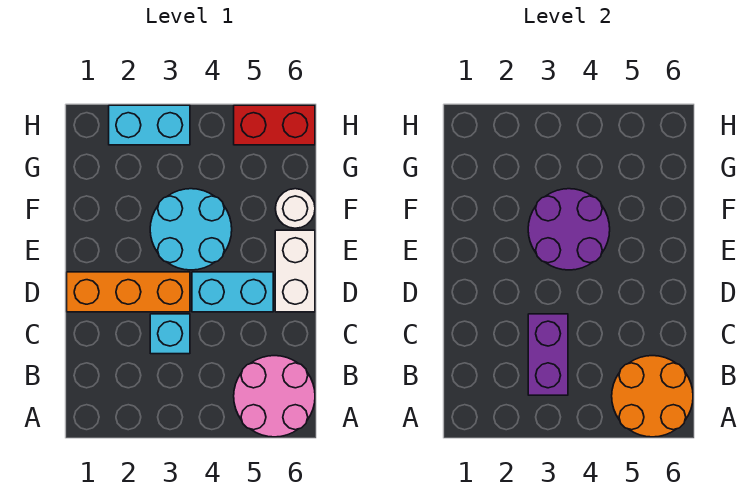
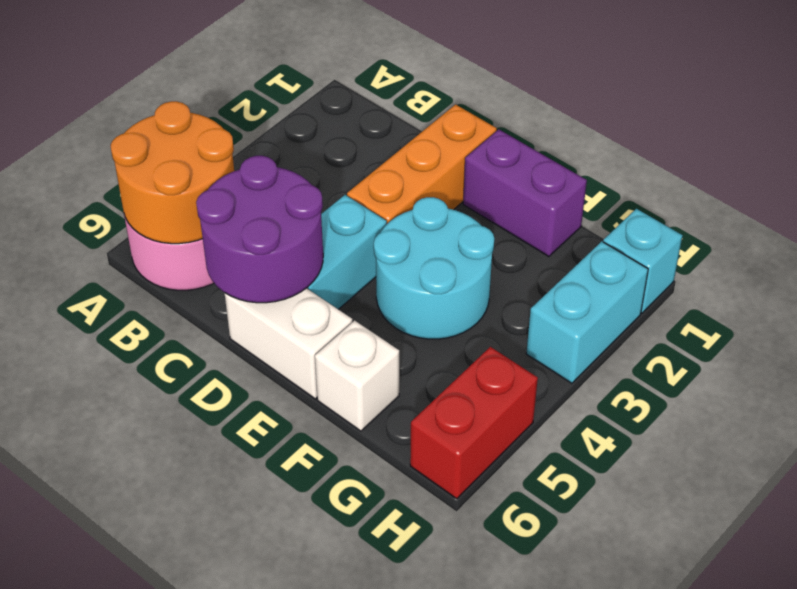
purple 1x2 brick [528,314,568,395] -> purple 1x2 brick moved to [463,129,587,256]
cyan 1x1 brick [150,314,190,354] -> cyan 1x1 brick moved to [603,209,683,313]
purple 2x2 round brick [528,189,610,270] -> purple 2x2 round brick moved to [196,156,323,303]
white 1x1 round brick [275,189,315,228] -> white 1x1 brick [315,321,399,431]

